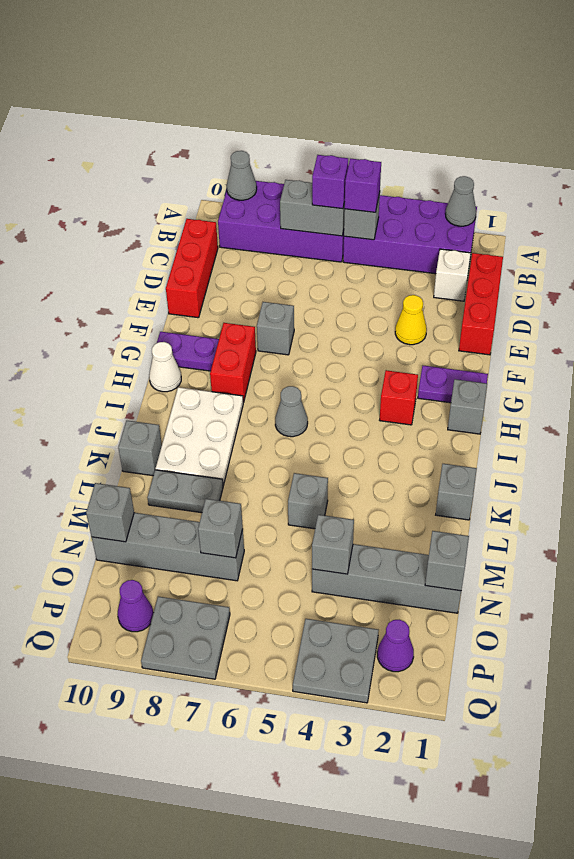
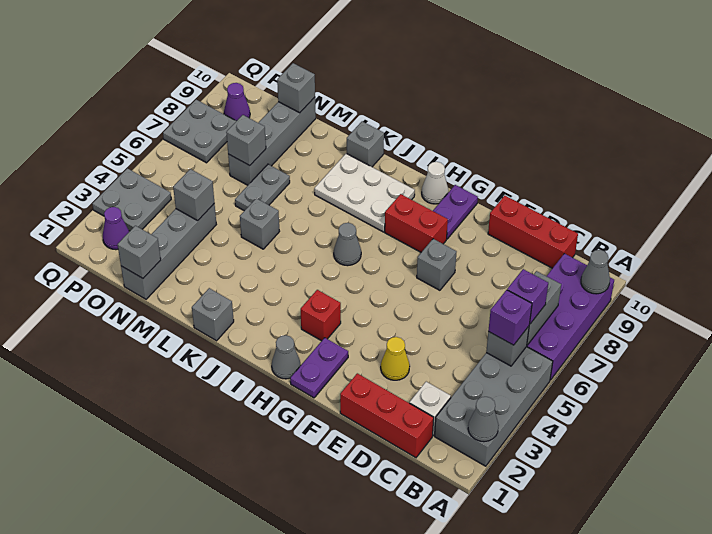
purple 2x4 brick [343,195,477,274] -> grey 2x4 brick [435,347,553,466]
grey 1x1 brick [448,379,487,434] -> grey 1x1 cone [272,335,301,379]
grey 1x2 plate [147,470,223,513] -> grey 1x2 plate moved to [235,164,290,211]

